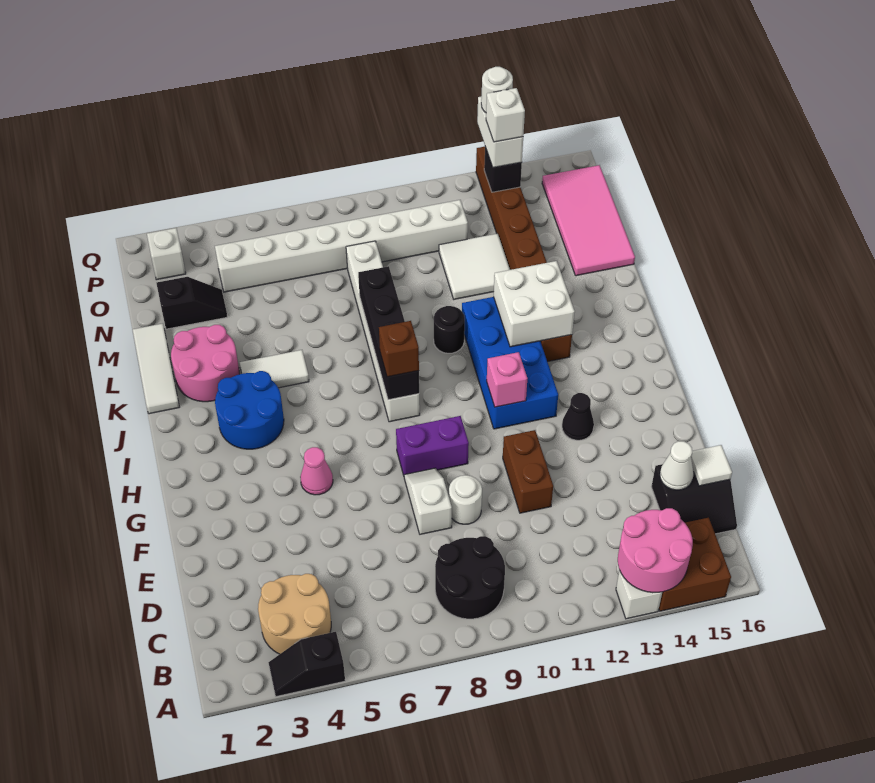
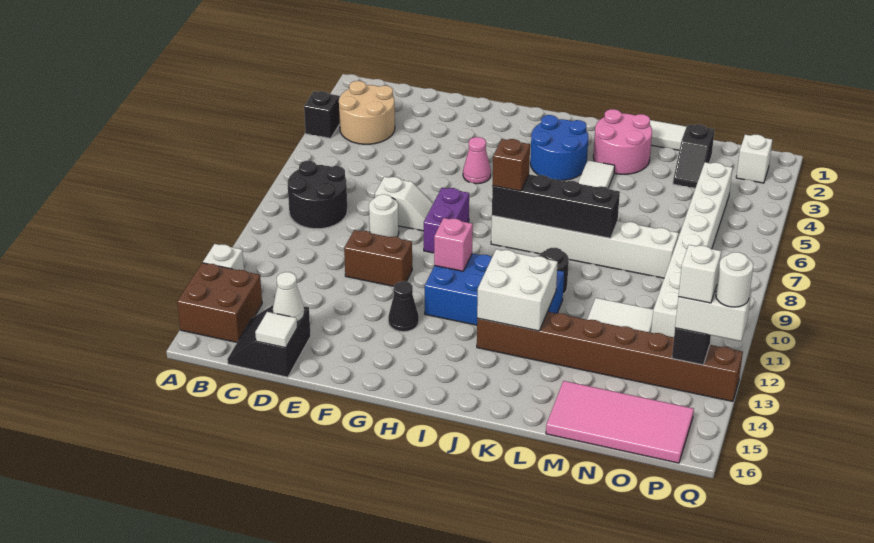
pink 2x2 round brick [618,508,693,593] -> none

